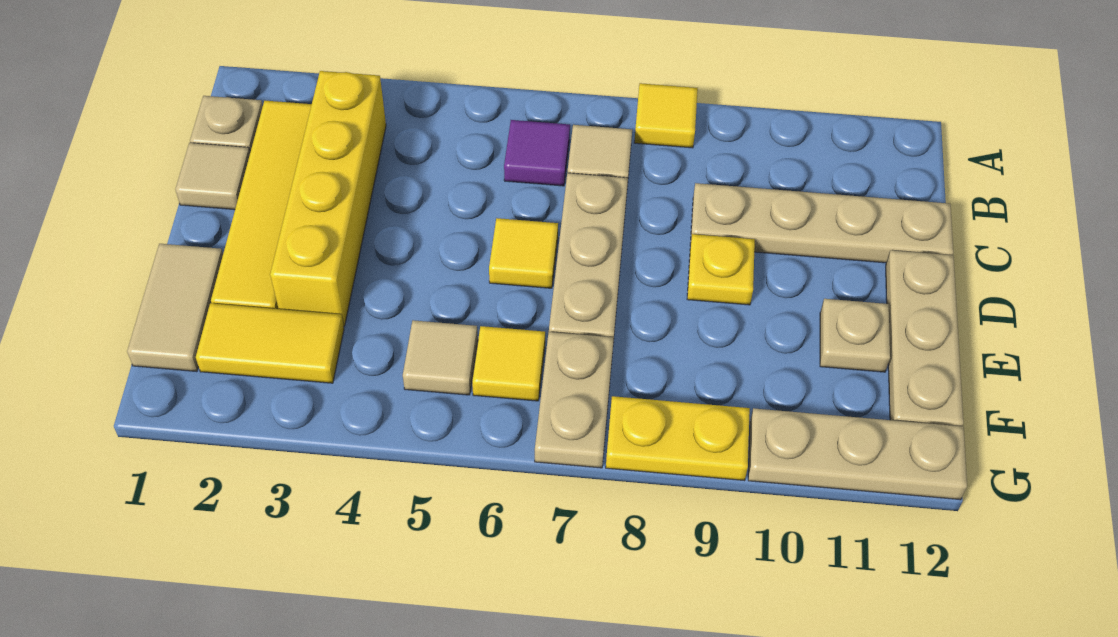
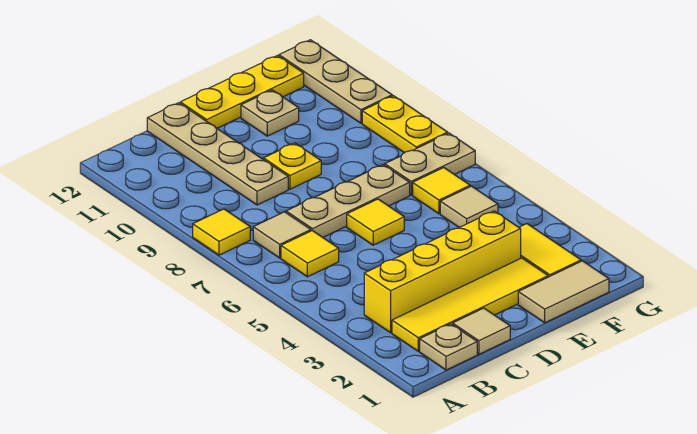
purple 1x1 tile [504,120,570,186] -> yellow 1x1 tile [281,230,339,277]
tan 1x3 plate [886,250,963,426] -> yellow 1x3 plate [180,56,304,128]

